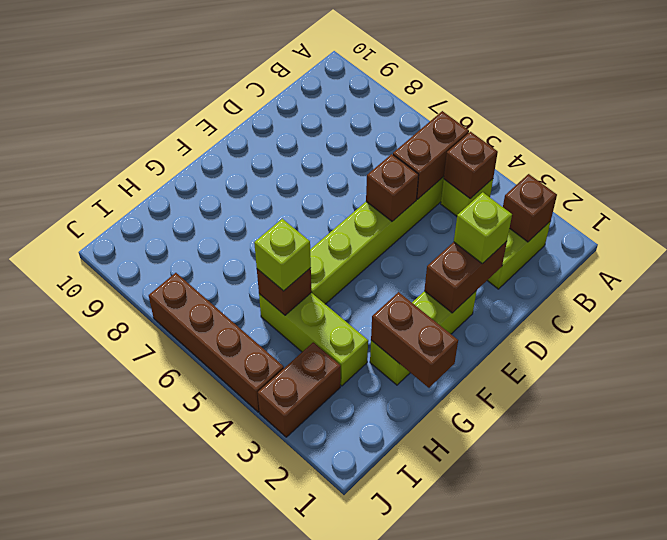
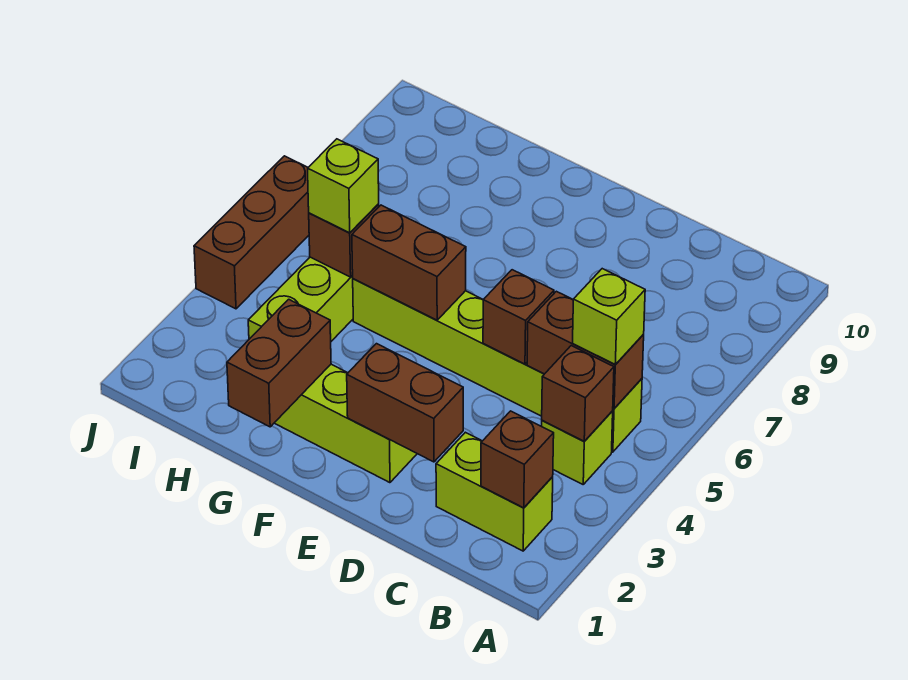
lime 1x1 brick [454,192,512,264] -> lime 1x1 brick moved to [573,269,645,365]
brown 1x2 brick [258,342,341,437] -> brown 1x2 brick moved to [352,205,466,320]
brown 1x4 brick [149,273,284,412] -> brown 1x3 brick [194,156,309,309]

